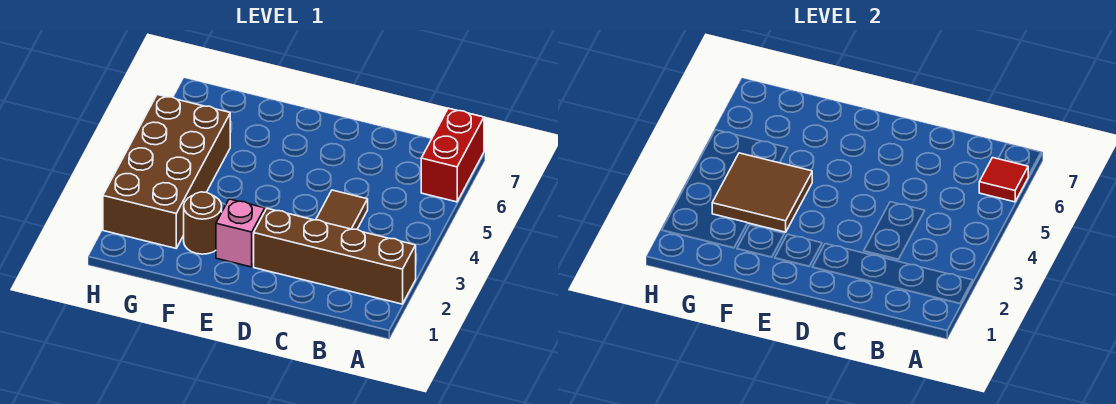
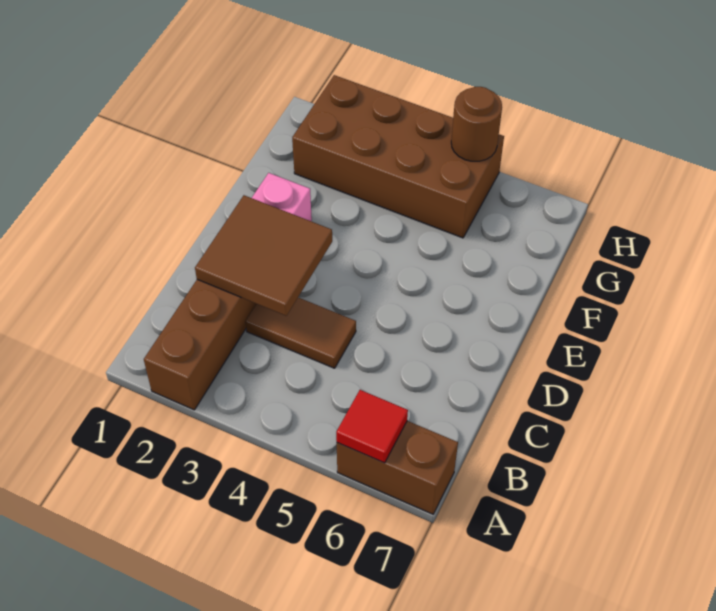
red 1x2 brick [421,108,484,202] -> brown 1x2 brick [337,421,458,514]
brown 1x1 round brick [184,192,222,254] -> brown 1x1 round brick moved to [451,87,502,161]
brown 2x2 tile [712,153,812,232] -> brown 2x2 tile moved to [195,195,332,316]

